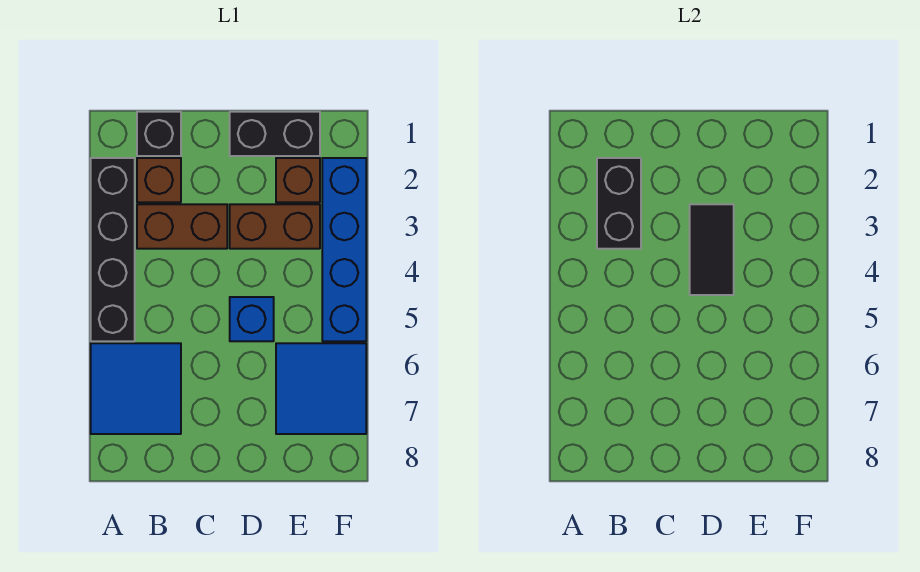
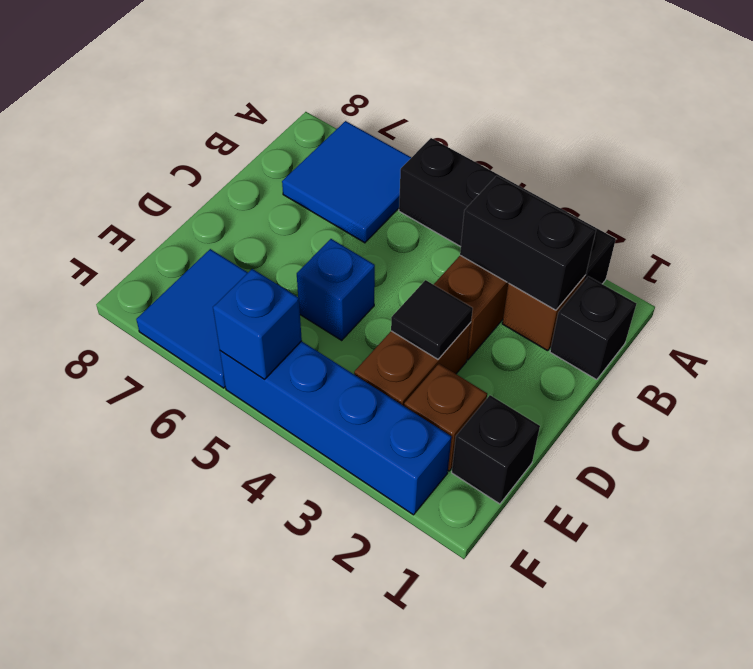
black 1x2 brick [230,112,320,156] -> black 1x1 brick [452,395,540,504]
black 1x2 tile [690,204,734,295] -> black 1x1 tile [391,280,473,359]
none -> blue 1x1 brick [213,269,302,379]

